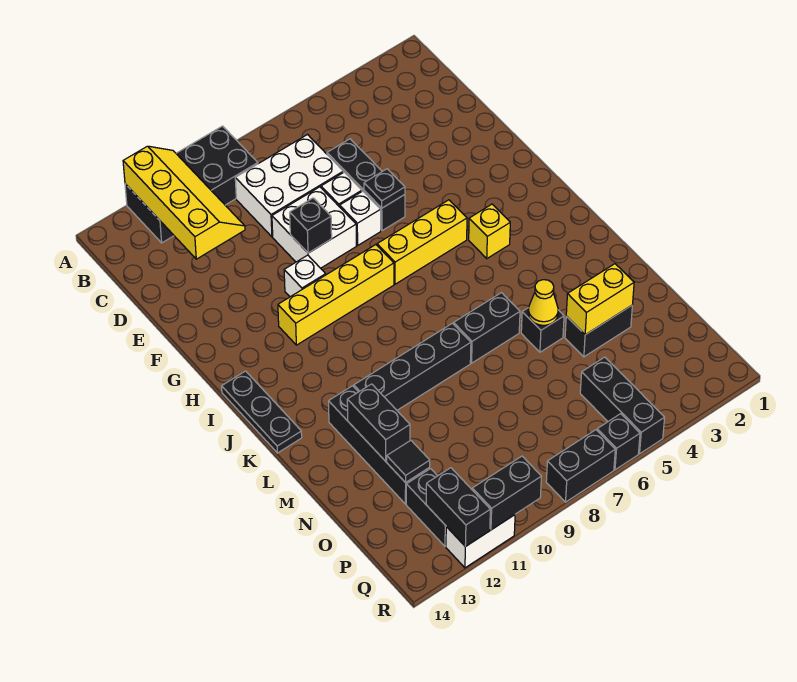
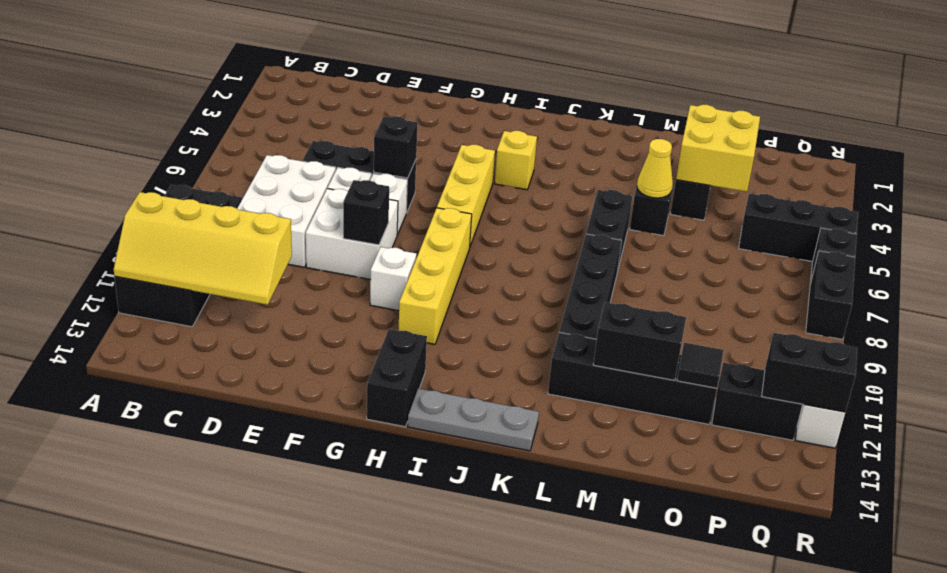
yellow 2x4 slope [123,146,245,259] -> yellow 2x4 slope turned to [114,192,292,305]
black 1x1 plate [364,169,405,208] -> black 1x1 brick [374,116,418,178]
black 1x3 plate [222,371,302,453] -> grey 1x3 plate [408,388,539,451]
yellow 1x2 brick [566,264,634,335] -> yellow 2x2 brick [676,105,760,192]
black 1x2 brick [472,456,541,530] -> black 1x2 brick moved to [367,329,427,427]

